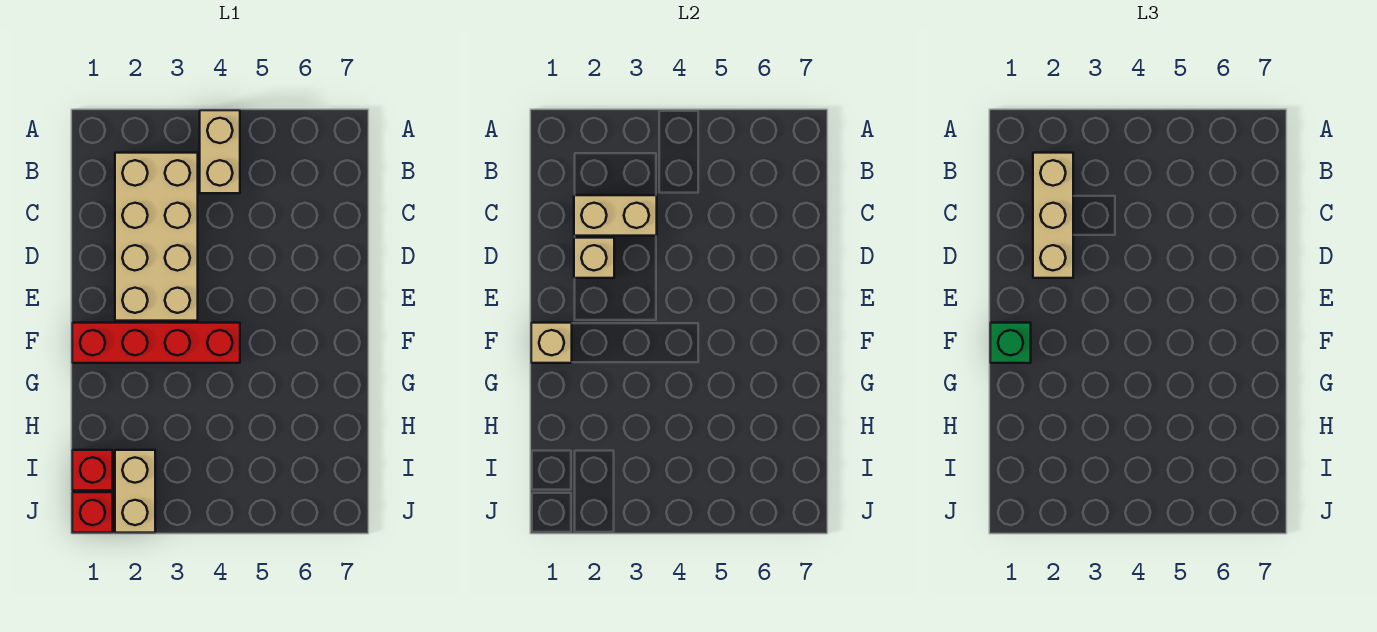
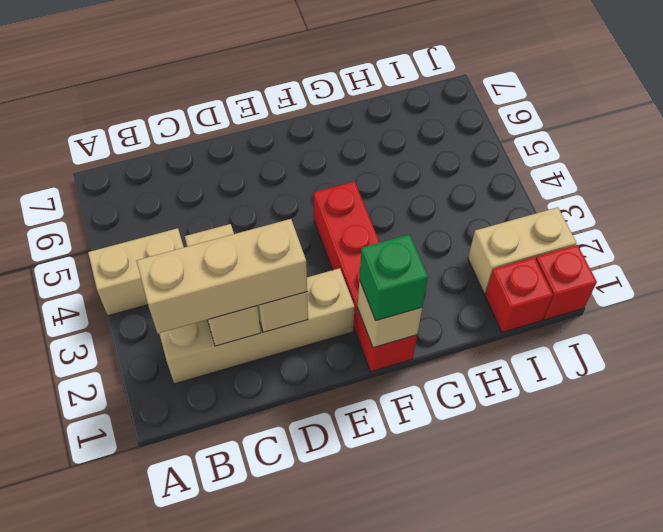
tan 2x4 brick [115,153,198,321] -> tan 1x4 brick [159,268,355,384]

